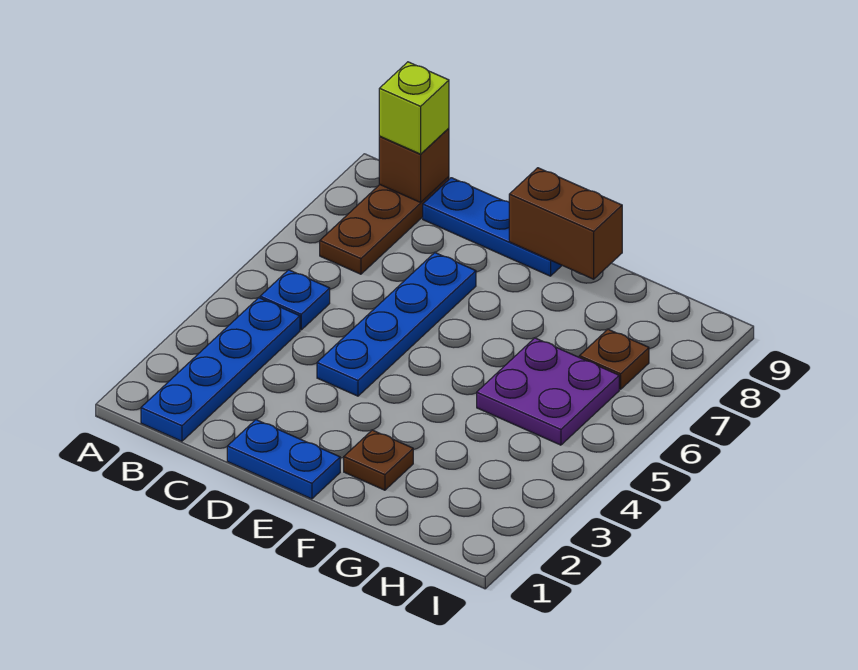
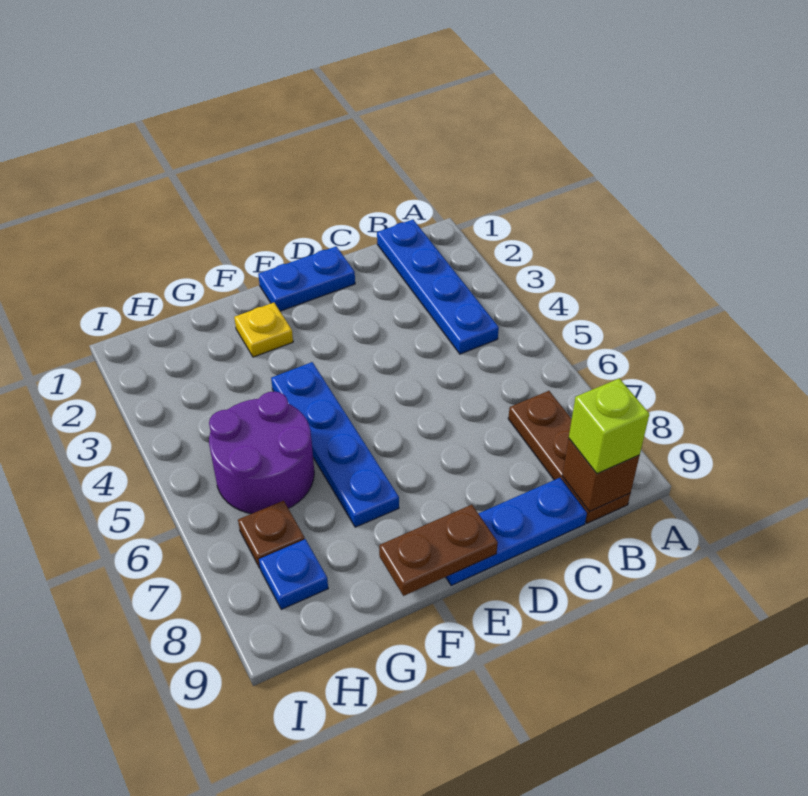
blue 1x1 plate [260,270,330,330] -> blue 1x1 plate moved to [259,539,328,609]
blue 1x4 plate [317,253,476,396] -> blue 1x4 plate moved to [271,362,399,527]
brown 1x2 brick [509,168,622,279] -> brown 1x2 plate [379,505,498,596]
brown 1x1 plate [344,430,413,490] -> yellow 1x1 plate [234,303,293,357]
purple 2x2 plate [477,338,619,445] -> purple 2x2 round brick [209,392,314,514]

